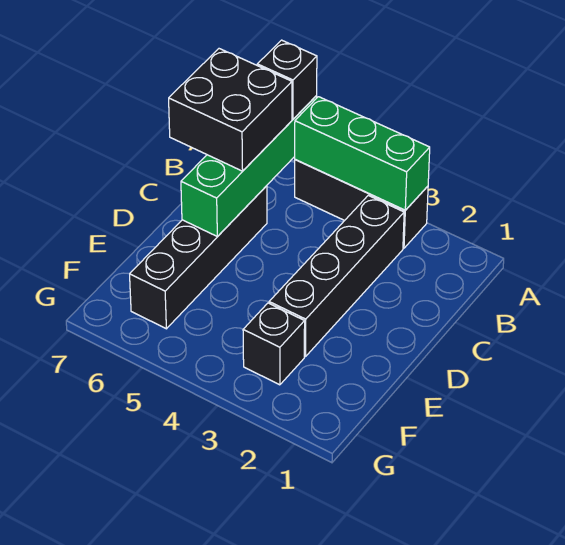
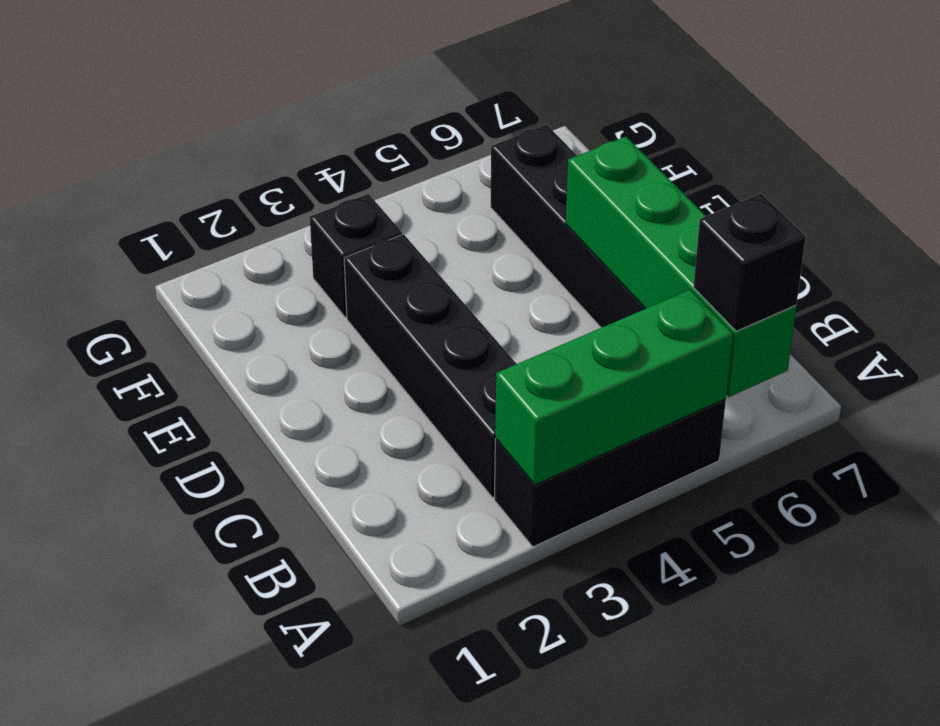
black 2x2 brick [169,49,292,171] -> none

